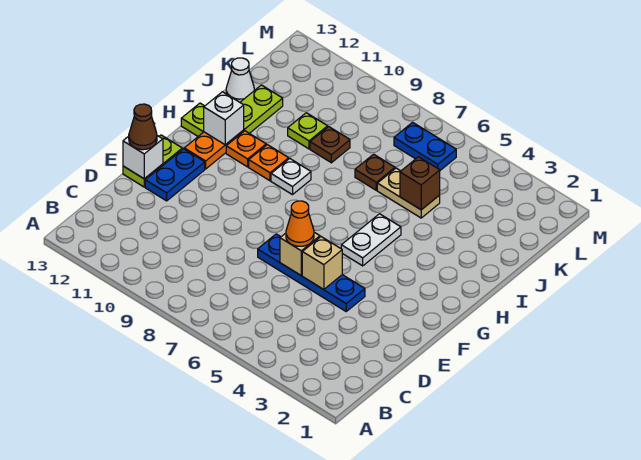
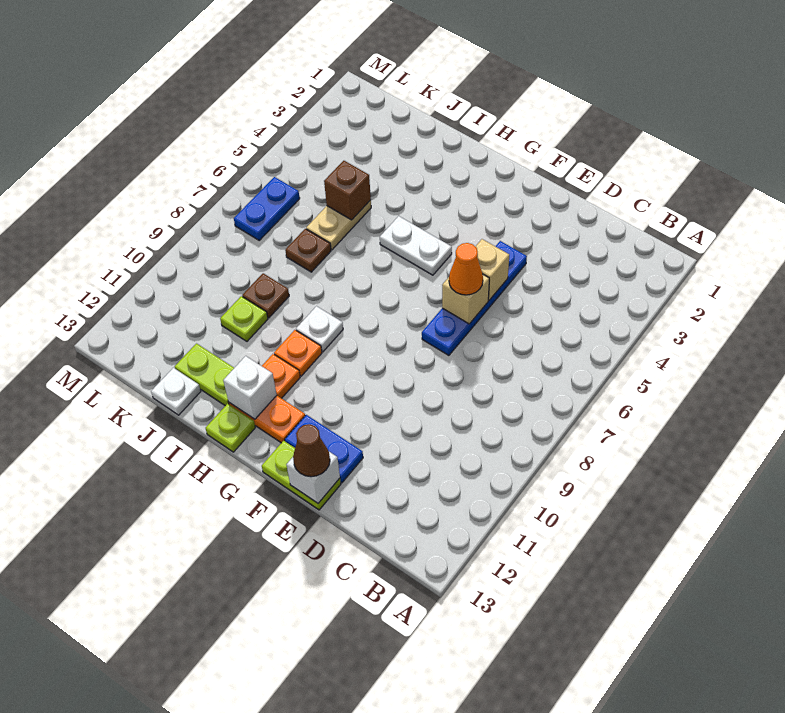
white 1x1 cone [226,58,254,102] -> white 1x1 plate [151,368,201,415]

